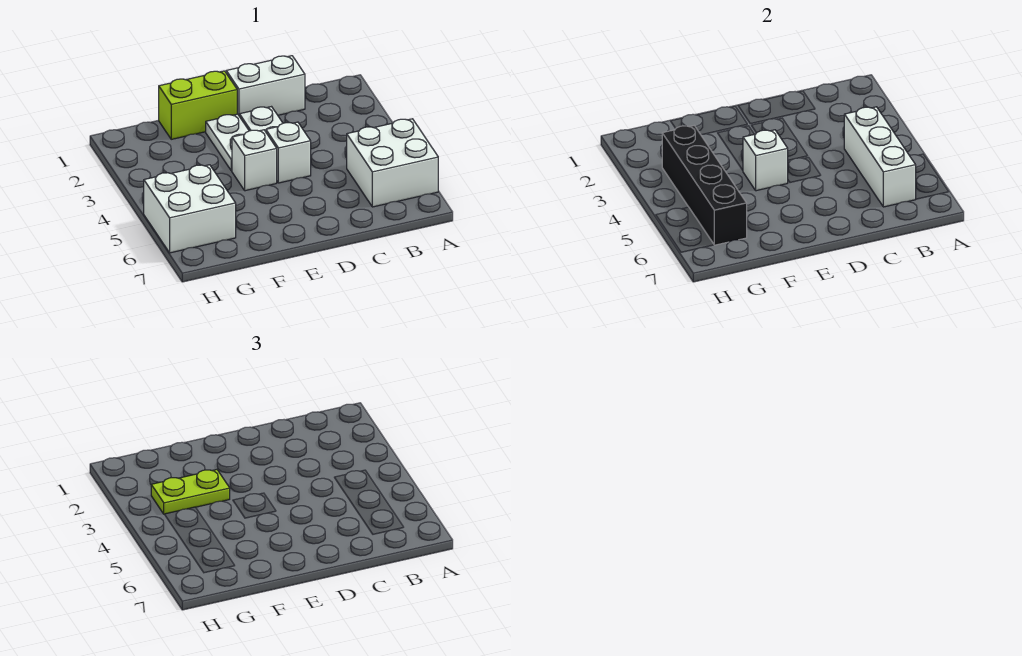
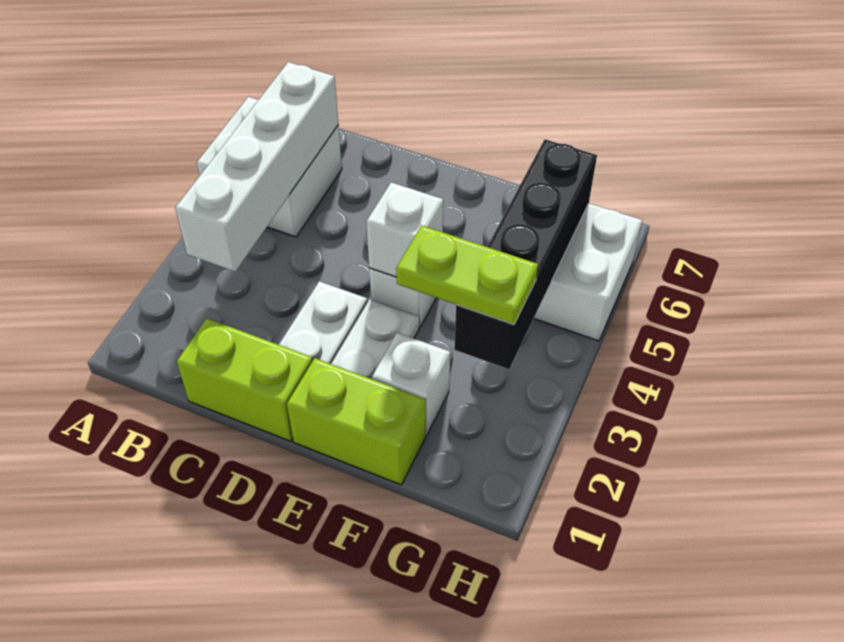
white 1x3 brick [844,107,916,207] -> white 1x4 brick [175,62,338,271]
white 1x2 brick [226,56,305,115] -> lime 1x2 brick [177,318,313,441]
white 1x1 brick [266,122,311,183] -> white 1x1 brick moved to [372,333,450,436]

